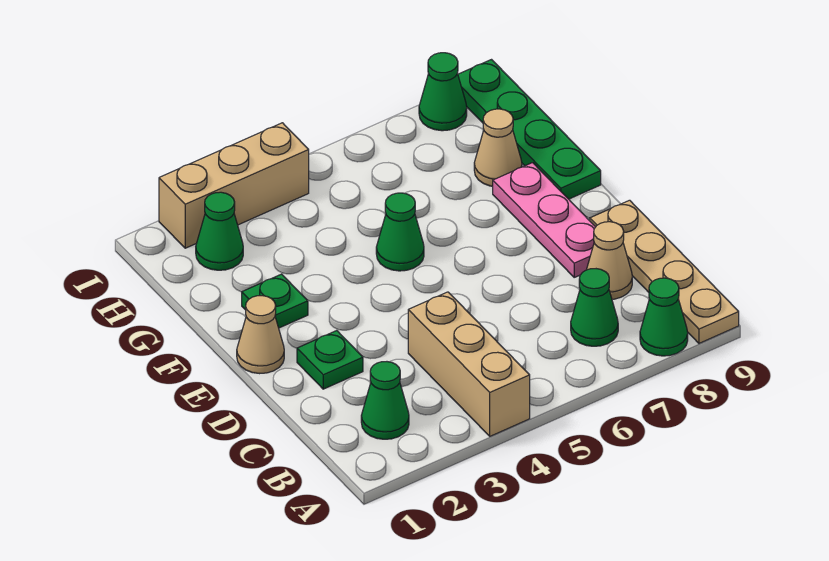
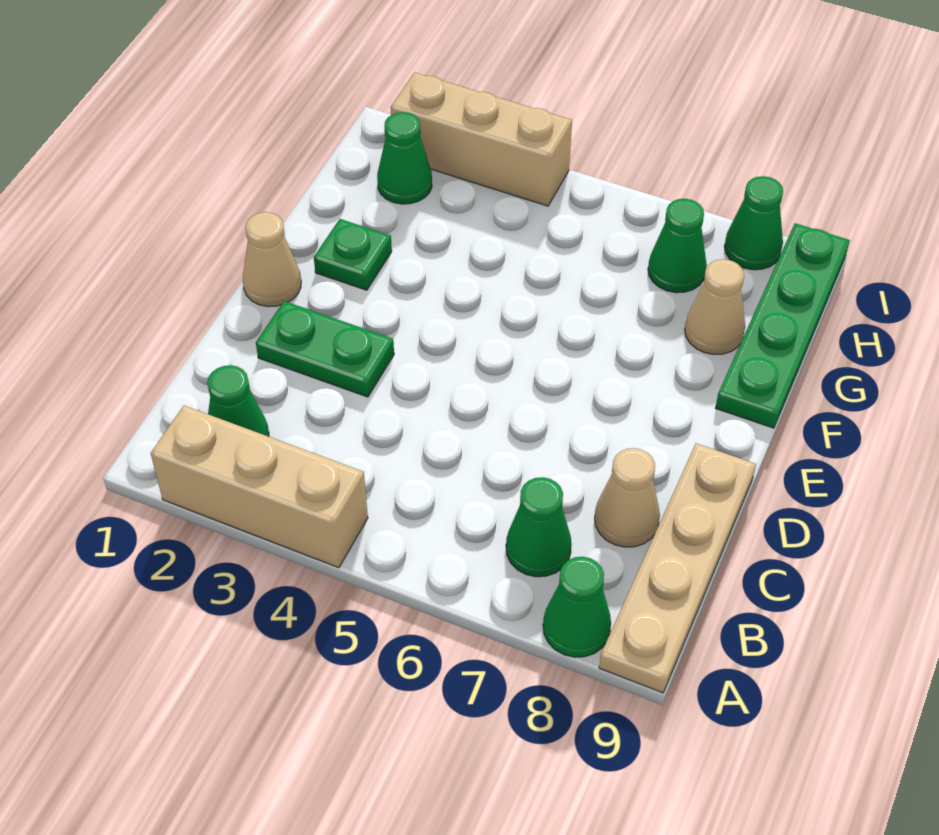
tan 1x3 brick [408,292,530,436] -> tan 1x3 brick turned to [151,406,368,568]
green 1x1 plate [297,331,363,389] -> green 1x2 plate [256,301,394,397]
pink 1x3 plate [493,163,595,277] -> none
green 1x1 cone [376,193,424,271] -> green 1x1 cone moved to [648,199,707,293]

